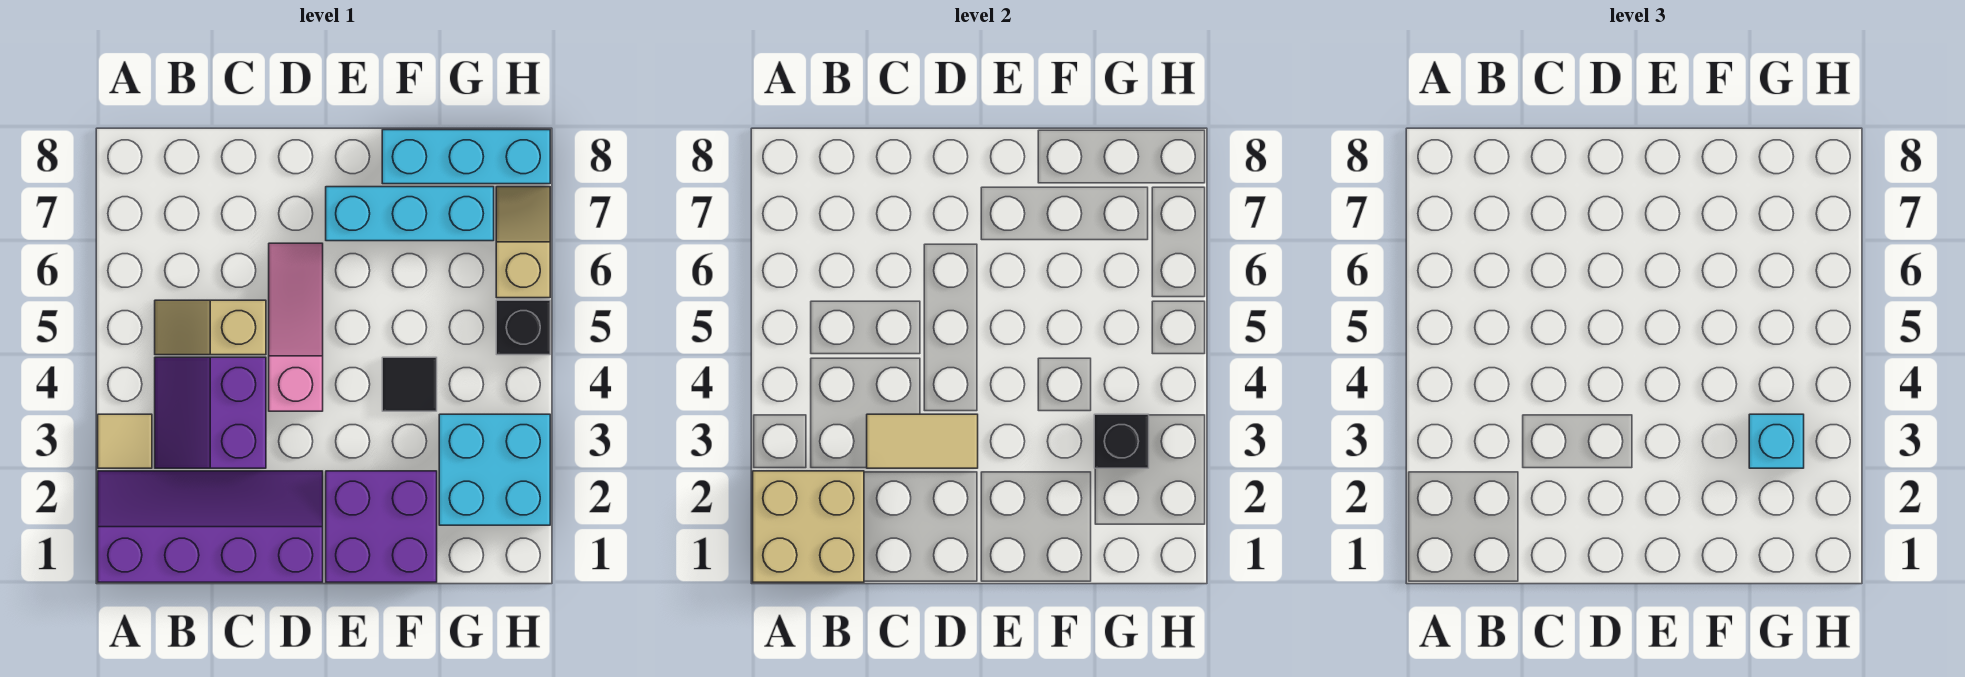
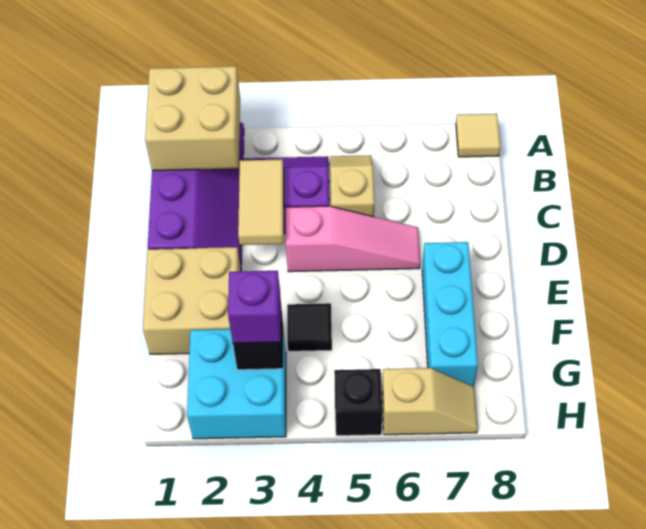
tan 1x1 tile [98,414,152,468] -> tan 1x1 tile moved to [456,113,500,157]
purple 2x2 brick [326,471,437,582] -> tan 2x2 brick [143,247,241,354]
cyan 1x3 brick [382,130,550,184] -> none
cyan 1x1 brick [1749,414,1804,468] -> purple 1x1 brick [228,271,281,343]

